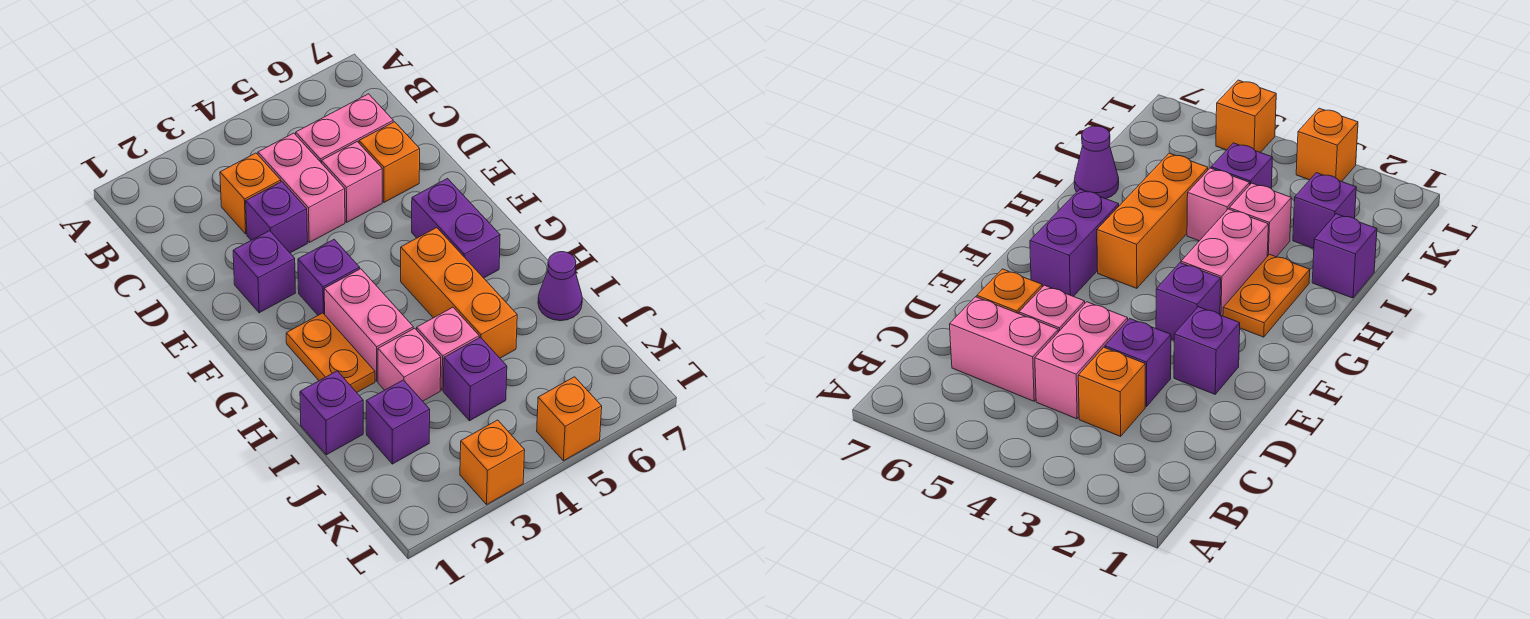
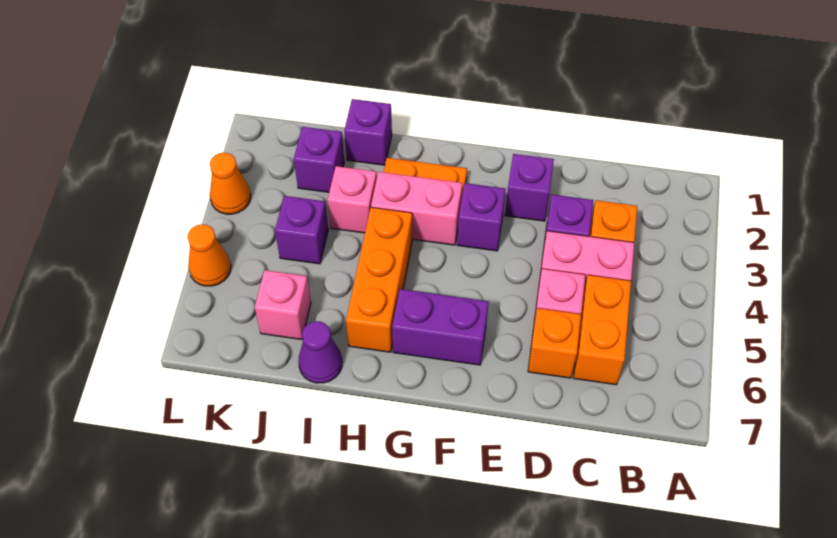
pink 1x2 brick [296,94,393,163] -> orange 1x2 brick [573,275,631,385]
orange 1x3 brick [401,228,517,358] -> orange 1x3 brick turned to [346,207,412,352]
pink 1x1 brick [417,307,479,390] -> pink 1x1 brick moved to [255,270,311,340]
orange 1x1 brick [460,420,525,504] -> orange 1x1 cone [210,153,251,214]
orange 1x1 brick [537,377,602,461] -> orange 1x1 cone [188,224,231,286]

